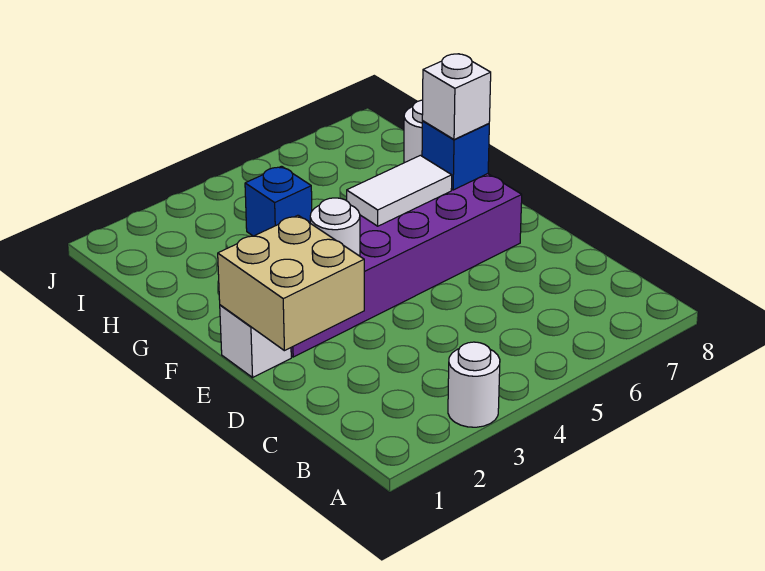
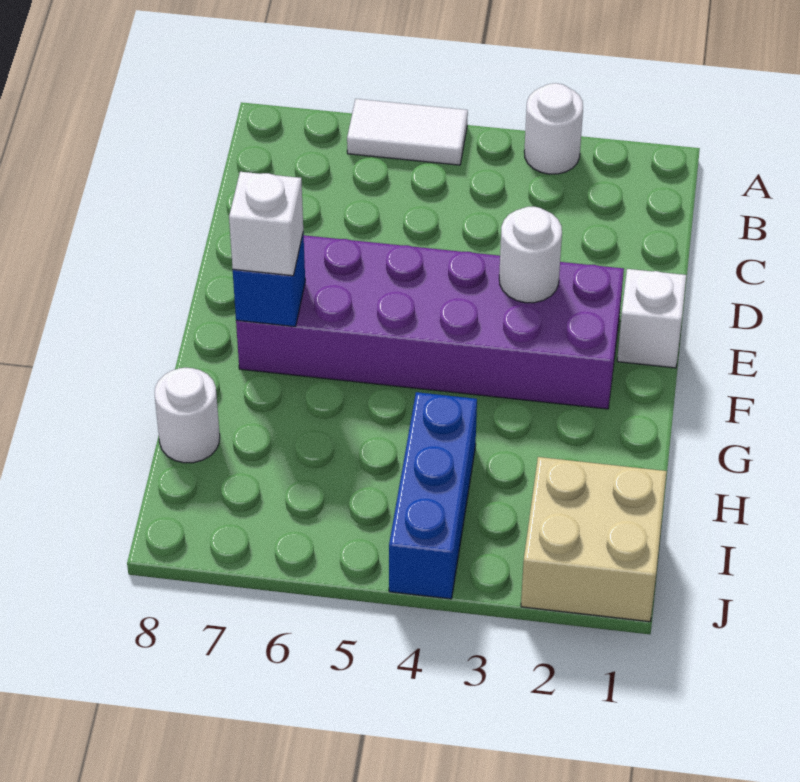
tan 2x2 brick [218,215,364,351] -> tan 2x2 brick moved to [521,457,667,622]
white 1x2 tile [347,155,452,226] -> white 1x2 tile moved to [347,99,468,165]
blue 1x1 brick [245,166,312,236] -> blue 1x3 brick [389,392,477,599]

